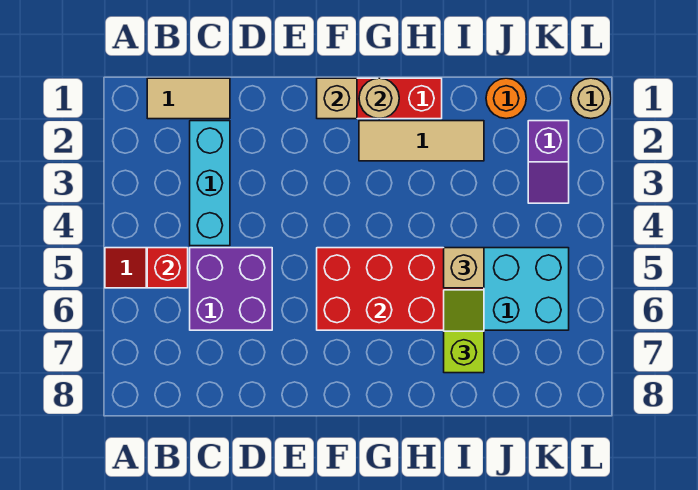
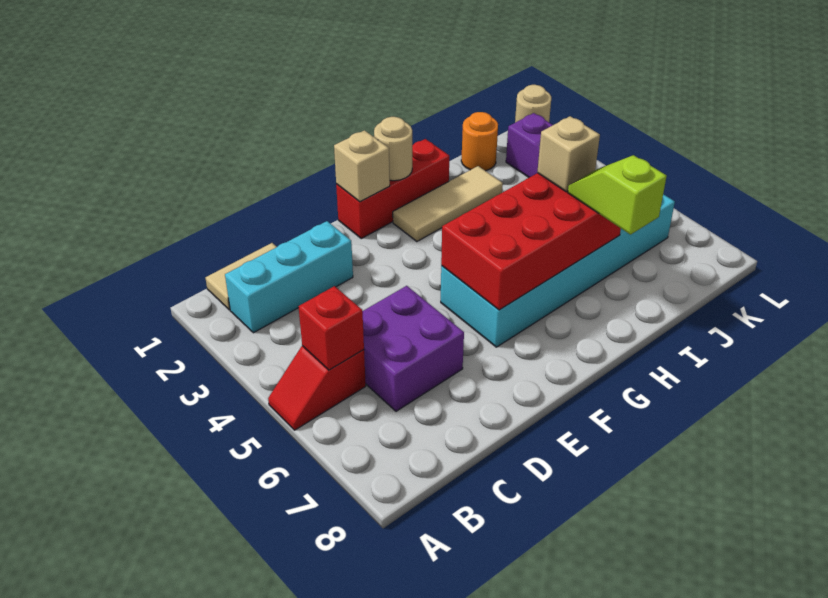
cyan 1x3 brick [190,121,230,246] -> cyan 1x3 brick turned to [225,221,353,333]

